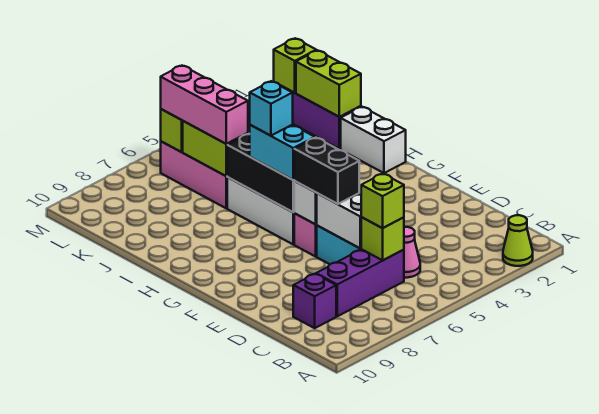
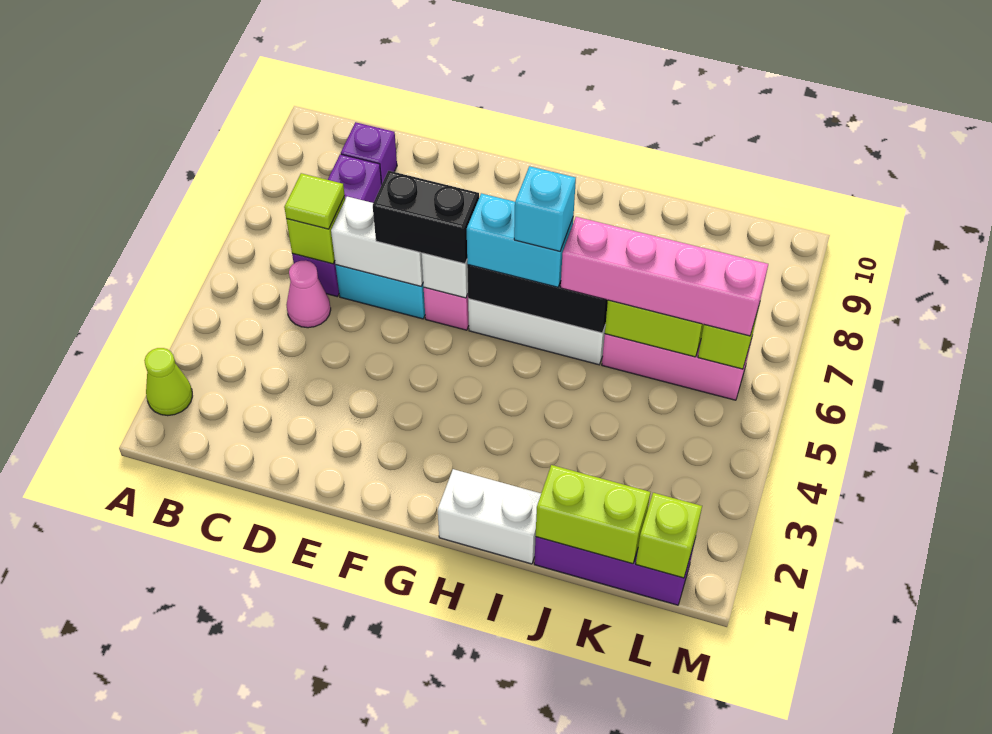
lime 1x1 brick [361,174,404,228] -> lime 1x1 tile [284,173,345,229]
pink 1x3 brick [161,66,248,144] -> pink 1x4 brick [561,217,768,336]

